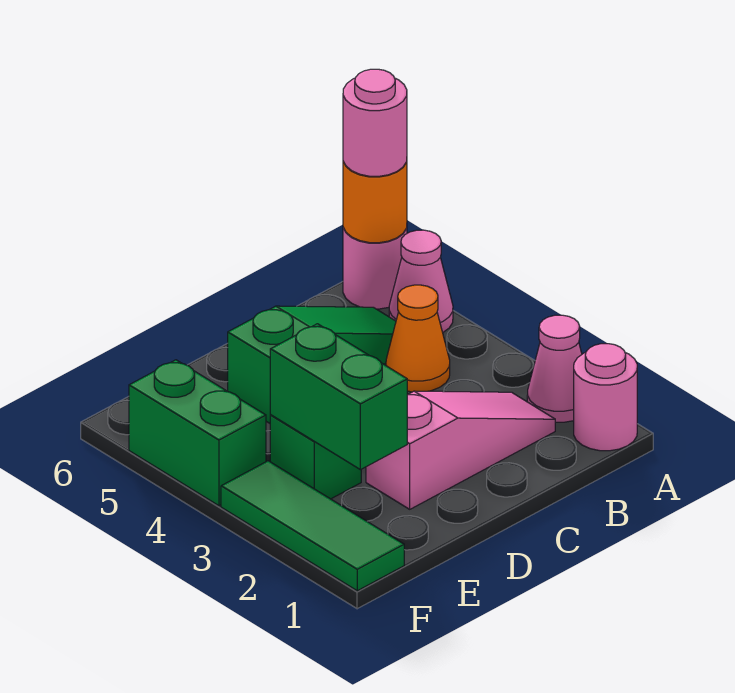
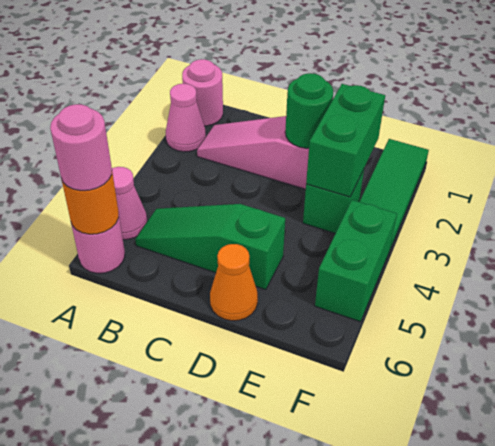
orange 1x1 cone [386,285,450,392] -> orange 1x1 cone moved to [210,244,258,321]
none -> green 1x1 round brick [285,73,333,148]

